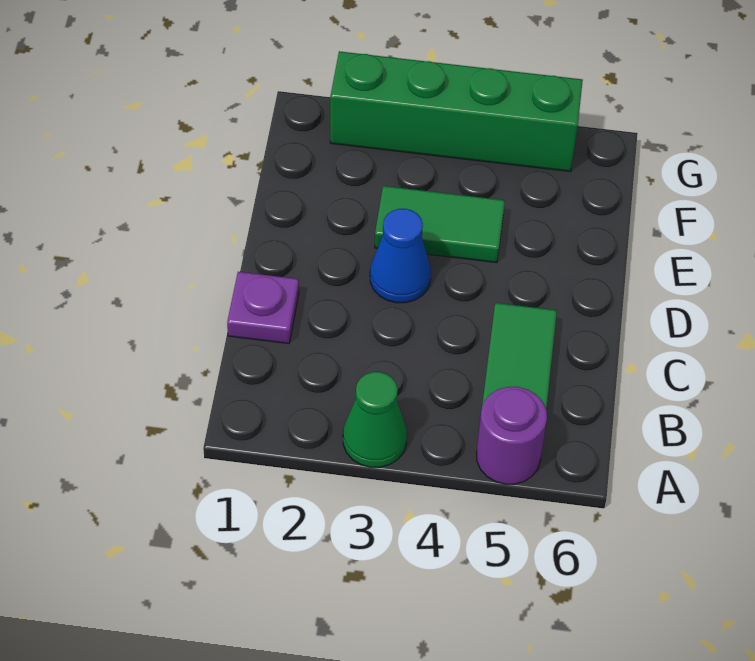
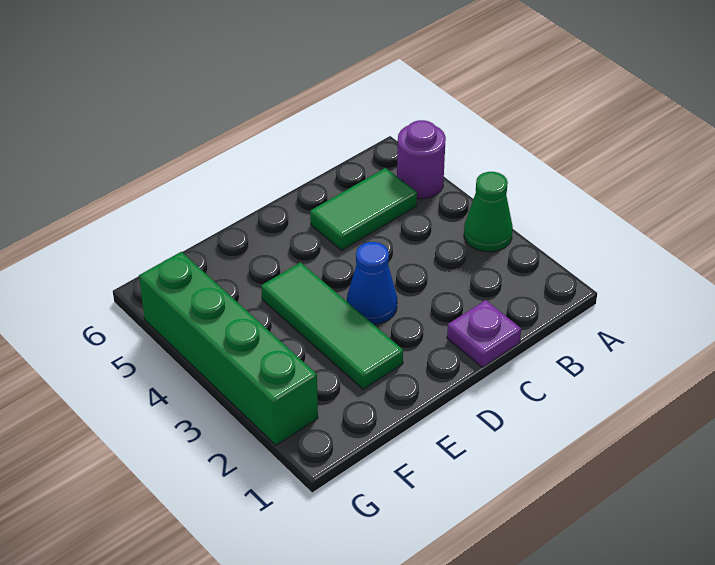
green 1x2 tile [375,186,505,263] -> green 1x3 tile [261,262,403,389]

